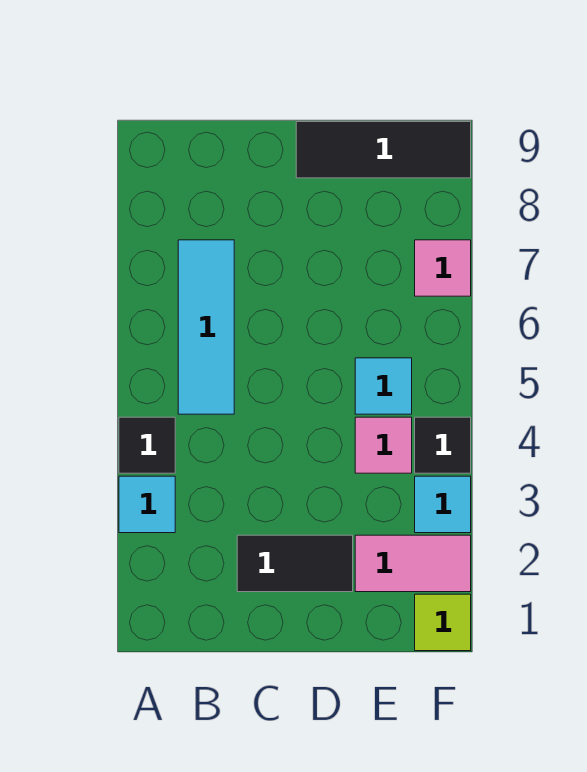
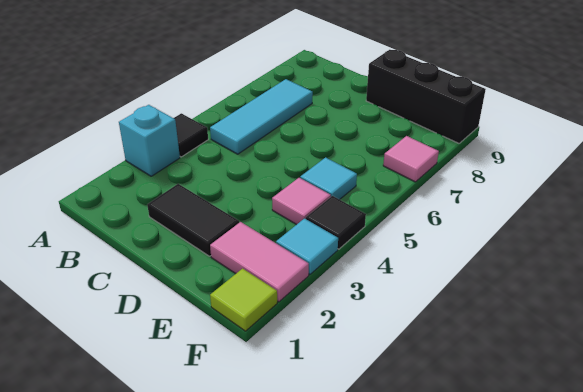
cyan 1x1 tile [119,476,175,533] -> cyan 1x1 brick [119,105,180,176]
black 1x3 tile [296,122,471,178] -> black 1x3 brick [366,50,486,143]

